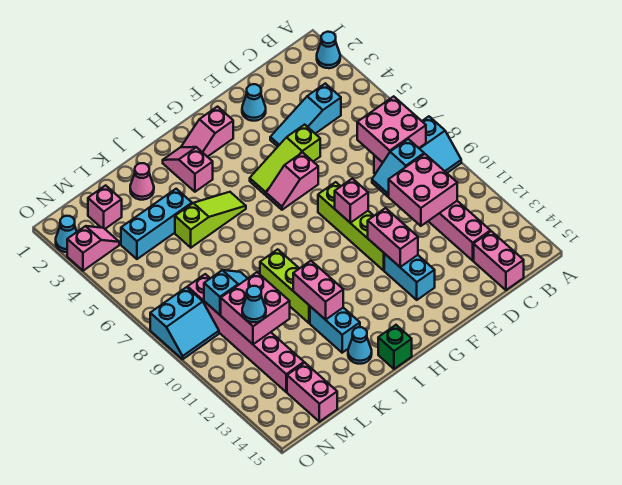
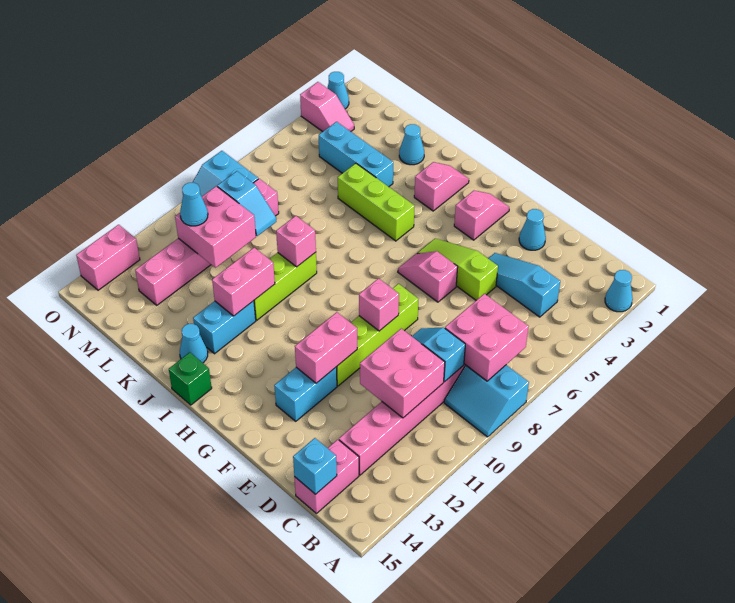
none -> cyan 1x1 brick [293,438,337,494]
pink 1x2 slope [181,107,233,157] -> pink 1x2 slope turned to [454,191,509,240]
lime 1x3 slope [175,192,246,248] -> lime 1x3 brick [338,163,414,241]
pink 1x1 cone [130,163,154,200] -> cyan 1x1 cone [399,124,424,165]
pink 1x1 brick [88,185,122,229] -> pink 1x1 brick moved to [276,216,316,267]
pink 1x2 brick [287,363,337,422] -> pink 1x2 brick moved to [76,225,140,290]

